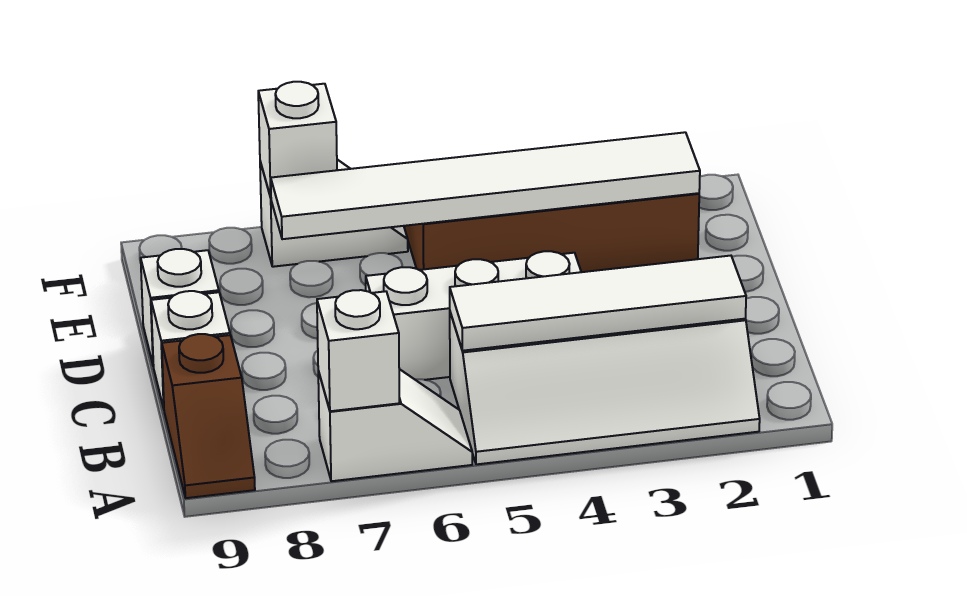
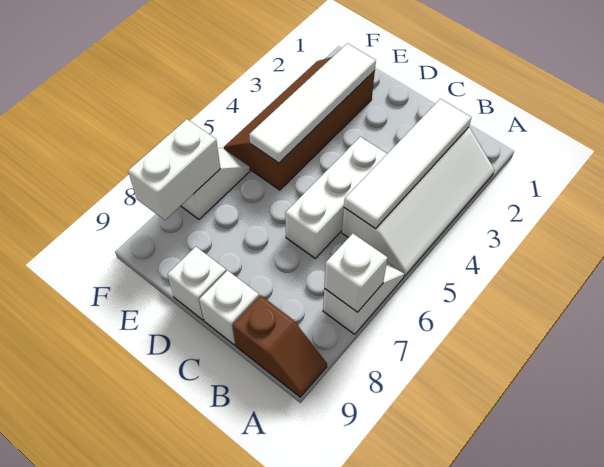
white 1x6 tile [271,132,700,239] -> white 1x4 tile [249,43,376,163]
white 1x1 brick [258,82,337,198] -> white 1x2 brick [128,119,220,220]

